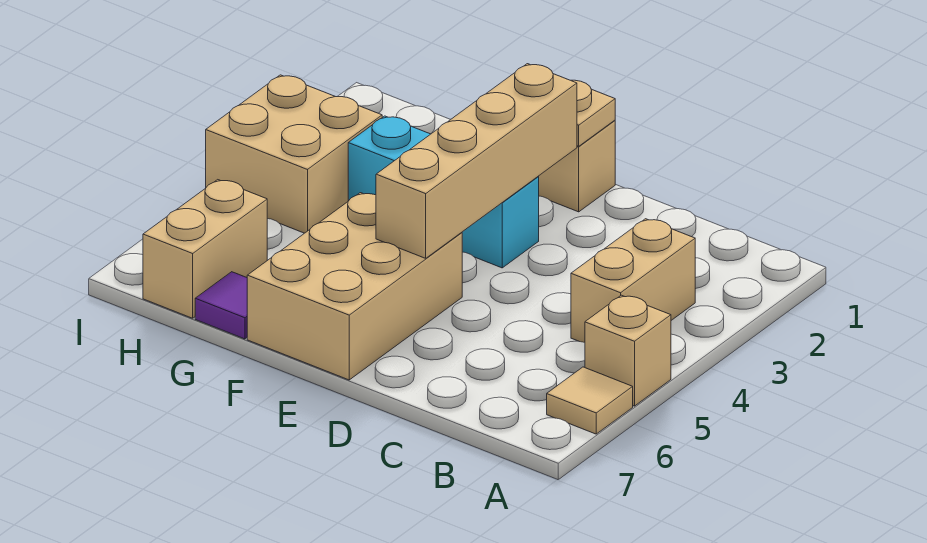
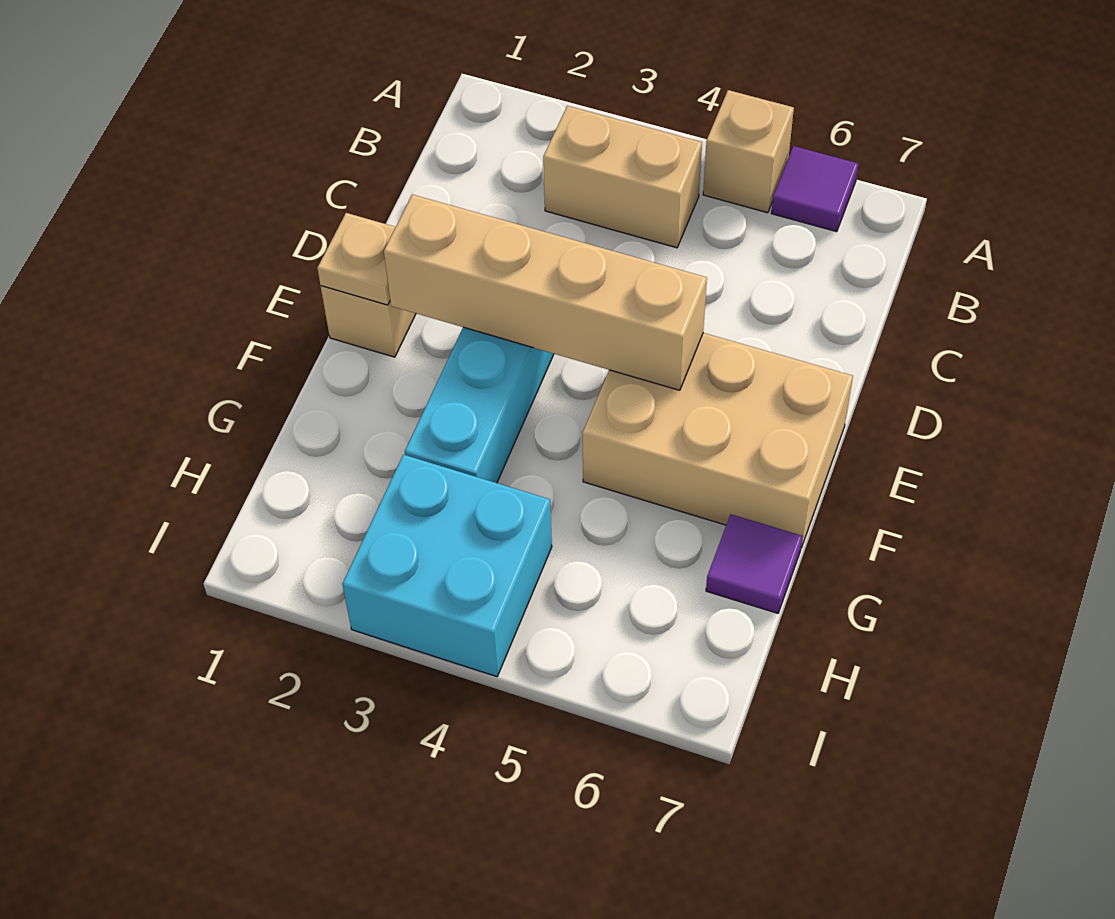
tan 1x1 tile [547,367,633,434] -> purple 1x1 tile [771,146,858,232]
tan 2x2 brick [206,75,382,233] -> cyan 2x2 brick [342,455,552,677]
tan 1x2 brick [143,180,267,318] -> none

